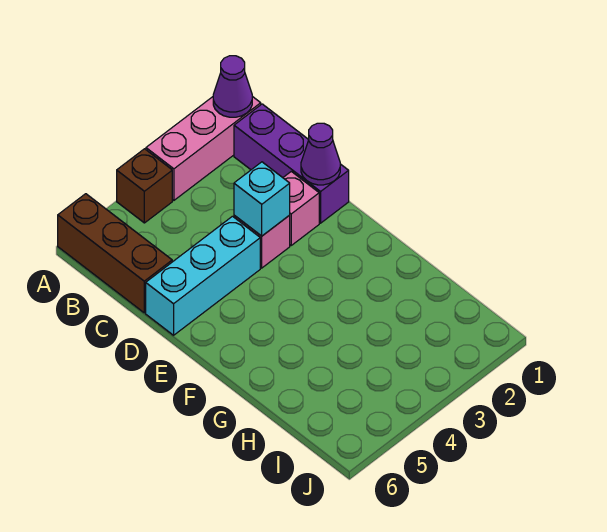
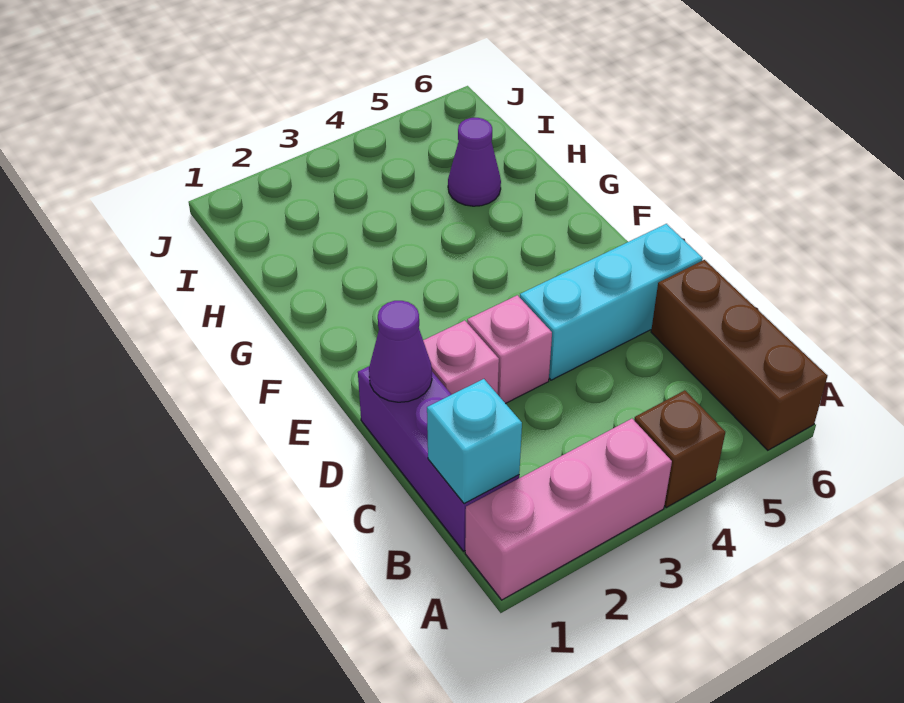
purple 1x1 cone [213,56,252,117] -> purple 1x1 cone moved to [448,118,501,206]
cyan 1x1 brick [234,162,290,236] -> cyan 1x1 brick moved to [427,379,522,504]

